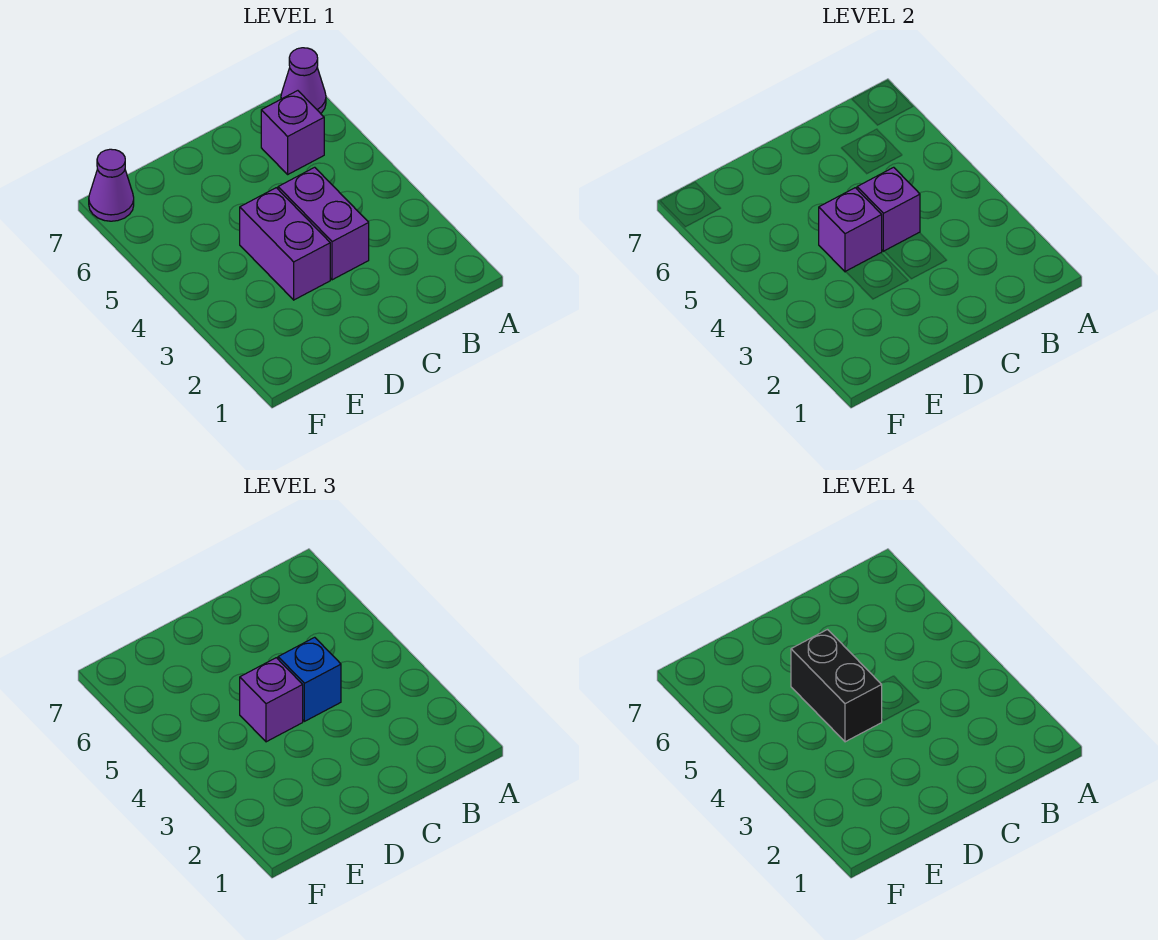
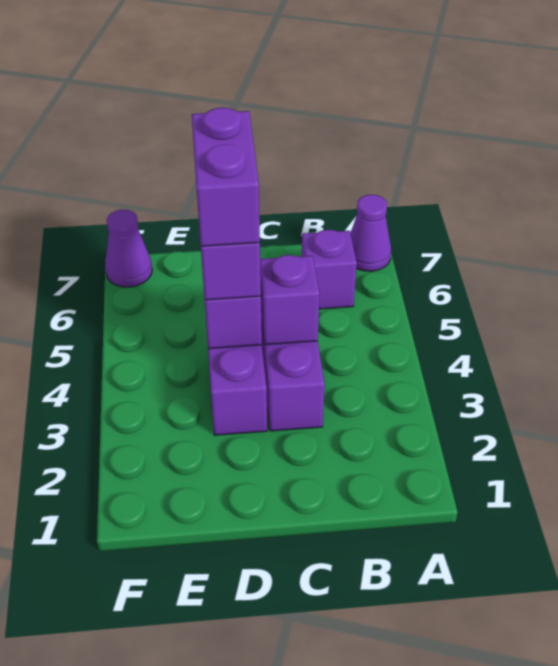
blue 1x1 brick [278,637,341,721] -> none
black 1x2 brick [791,630,882,742] -> purple 1x2 brick [192,108,260,246]

